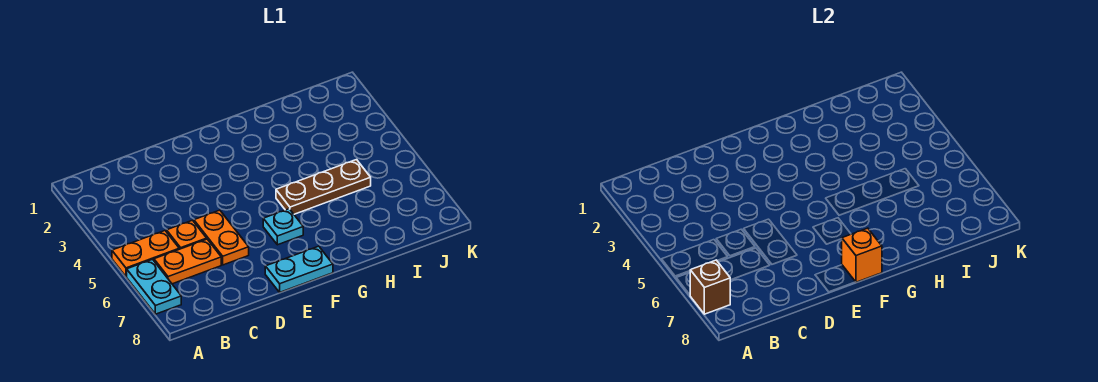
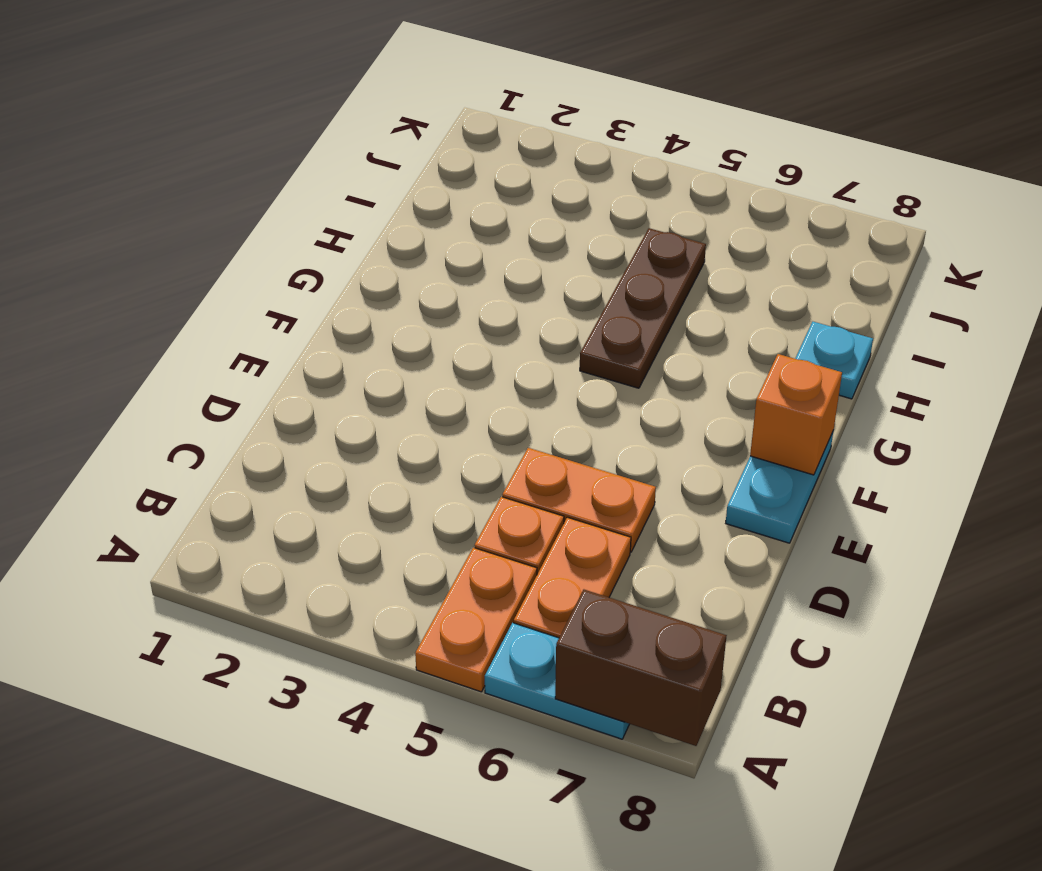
brown 1x1 brick [690,260,730,314] -> brown 1x2 brick [555,590,727,746]
cyan 1x1 plate [263,209,303,245] -> cyan 1x1 plate moved to [795,322,873,399]

